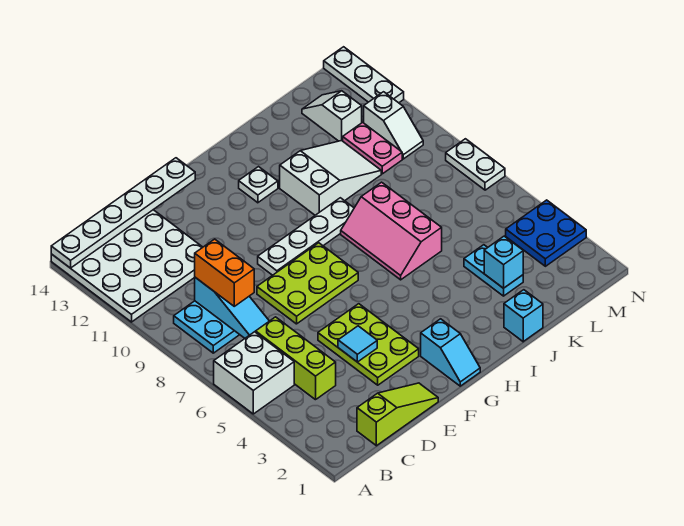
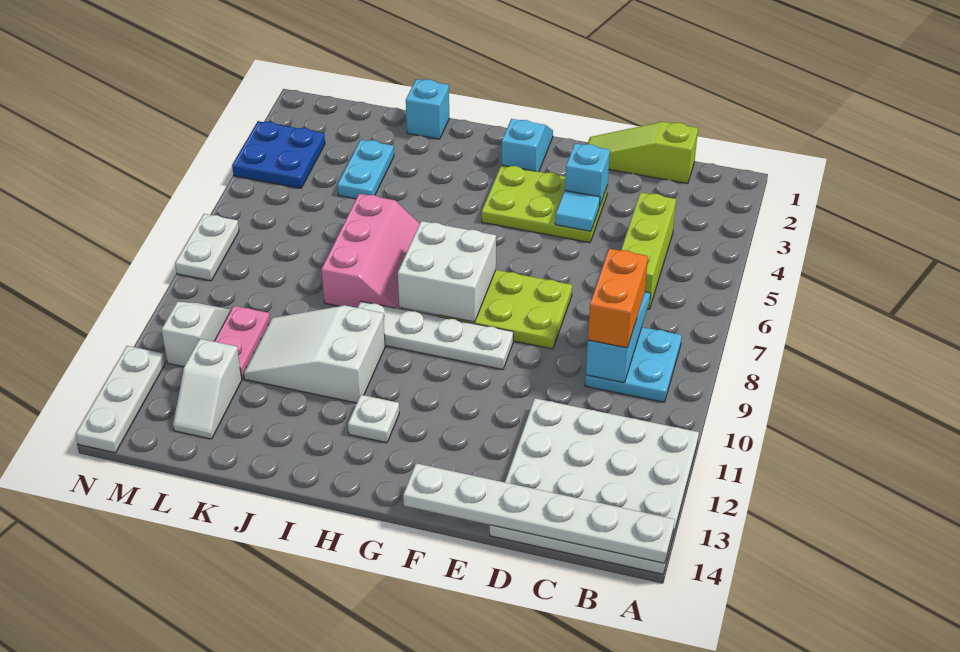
white 2x2 brick [214,332,294,414] -> white 2x2 brick moved to [398,221,496,322]
lime 2x3 plate [318,304,419,385] -> lime 2x3 plate turned to [482,165,608,243]
cyan 1x1 brick [484,236,523,288] -> cyan 1x1 brick moved to [565,143,610,206]

